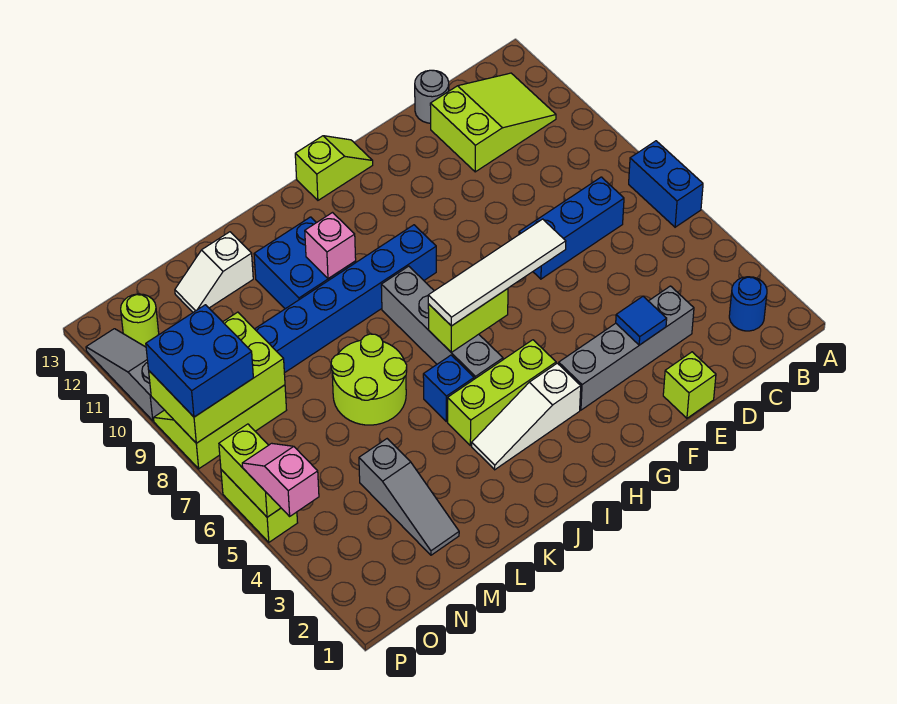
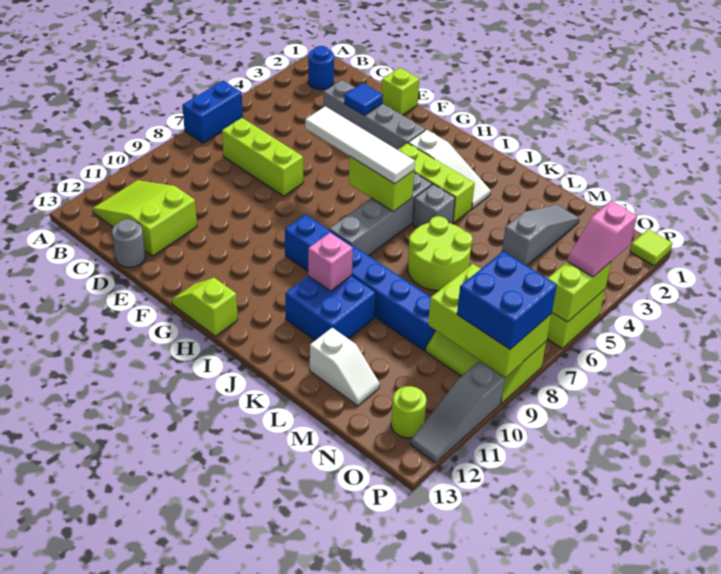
blue 1x3 brick [519,177,624,279] -> lime 1x3 brick [222,118,303,196]
blue 1x1 brick [423,355,474,422] -> grey 1x1 brick [413,184,455,228]
none -> lime 1x1 tile [630,229,672,266]

